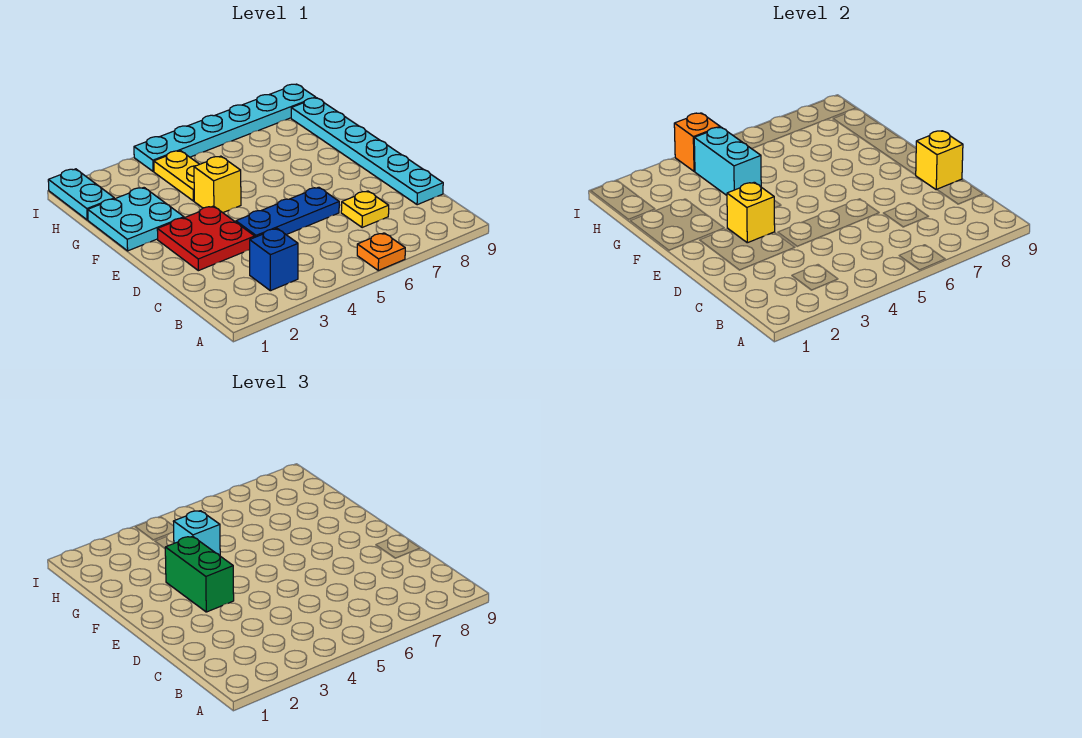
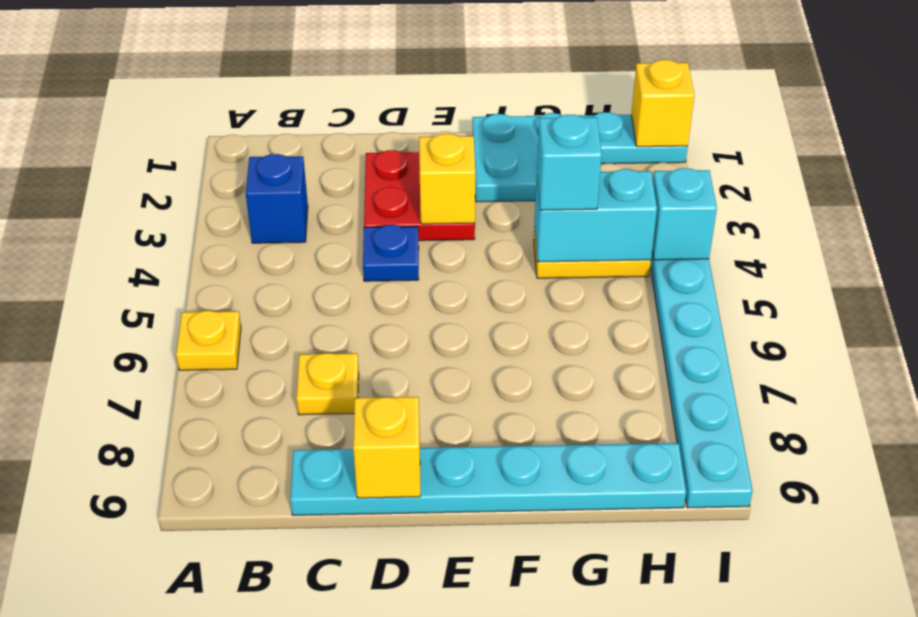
orange 1x1 plate [357,233,405,270] -> yellow 1x1 plate [176,311,241,370]
blue 1x3 plate [236,187,339,237] -> blue 1x1 plate [363,225,419,281]
green 1x2 brick [165,536,234,612] -> none
yellow 1x1 brick [194,156,241,213] -> yellow 1x1 brick moved to [631,60,694,147]
orange 1x1 brick [674,113,720,171] -> cyan 1x1 brick [652,168,717,260]

